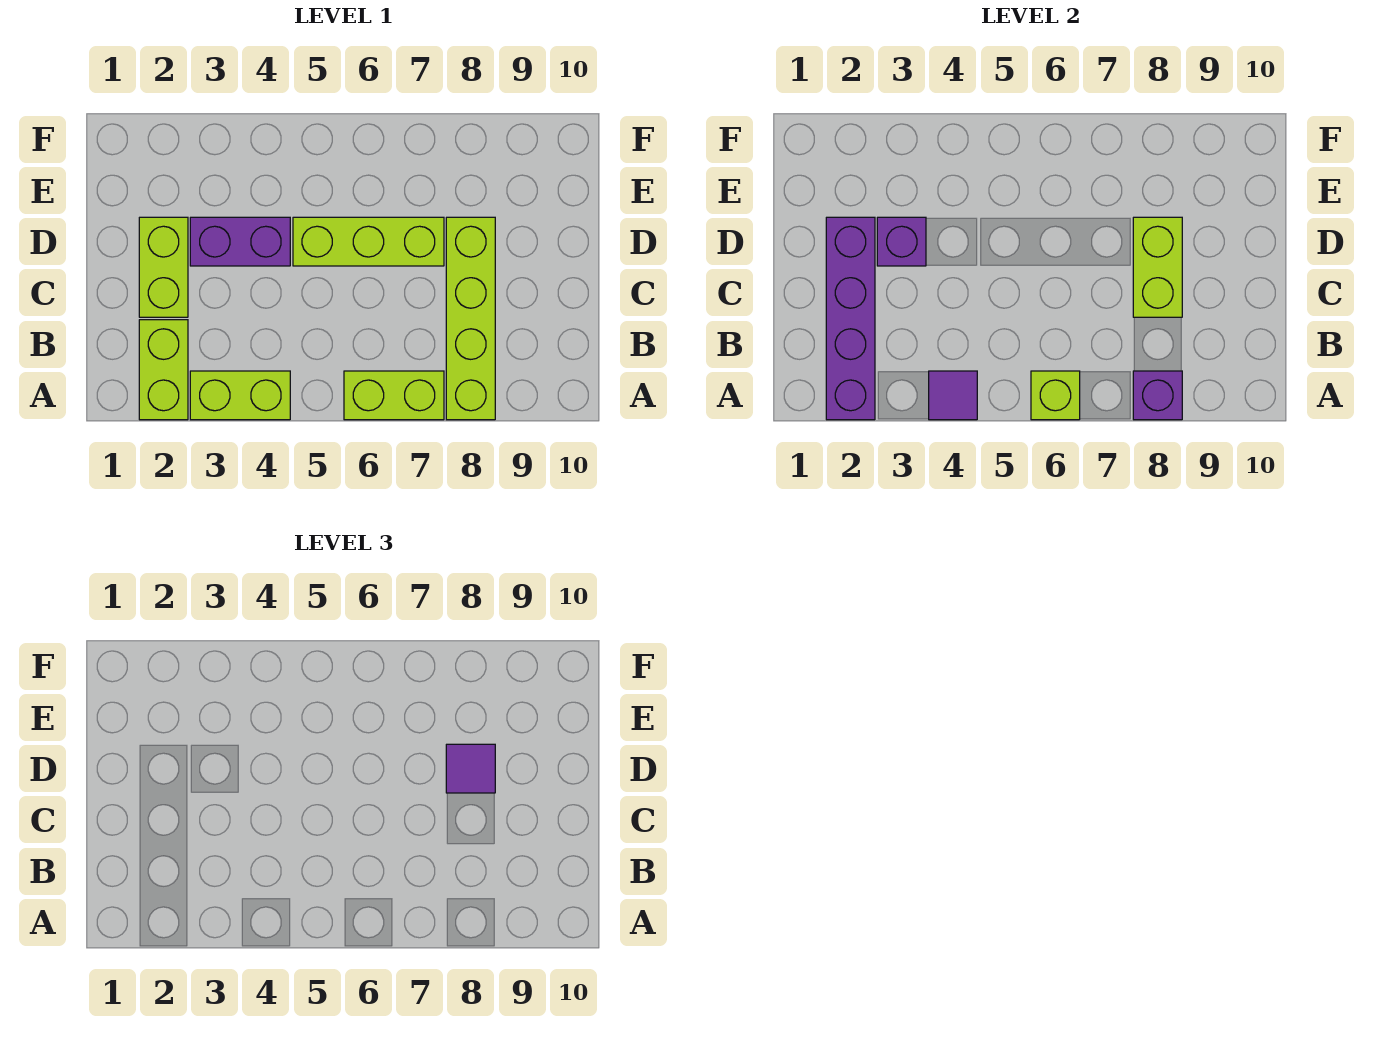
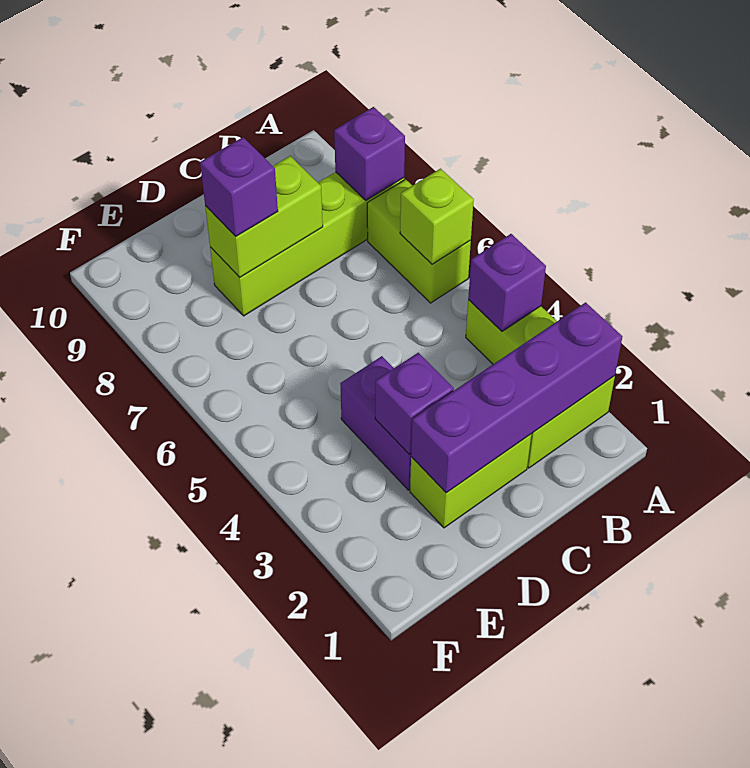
purple 1x1 tile [929,371,977,420] -> purple 1x1 brick [468,234,546,331]
lime 1x3 brick [293,217,444,266] -> none
purple 1x1 tile [446,744,495,793] -> purple 1x1 brick [200,137,278,236]

